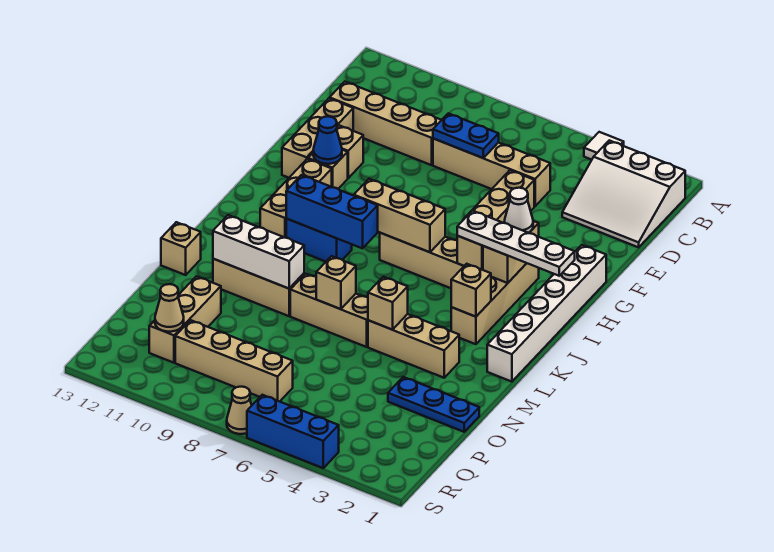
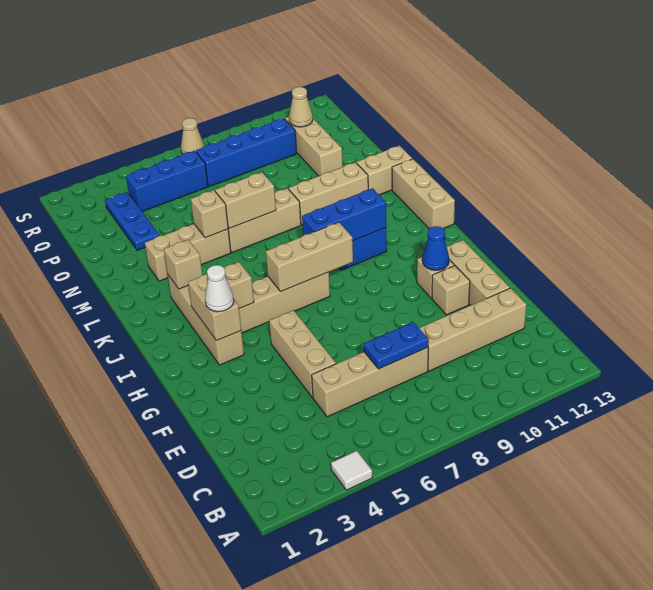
white 3x3 slope [562,140,685,247] -> none
white 1x6 brick [487,245,606,382] -> none
tan 1x3 brick [260,159,332,238] -> tan 1x3 brick moved to [392,159,455,229]
white 1x4 plate [457,211,575,276] -> none
tan 1x1 brick [316,256,356,309] -> tan 1x2 brick [215,172,276,228]
white 1x3 brick [213,215,304,289] -> none
tan 1x1 brick [161,222,201,275] -> tan 1x2 brick [357,146,412,195]
blue 1x3 plate [388,377,479,432] -> blue 1x3 plate turned to [105,192,159,250]
tan 1x4 brick [175,320,293,402] -> blue 1x4 brick [196,118,297,187]
blue 1x3 brick [247,395,339,468] -> blue 1x3 brick moved to [126,151,208,211]

